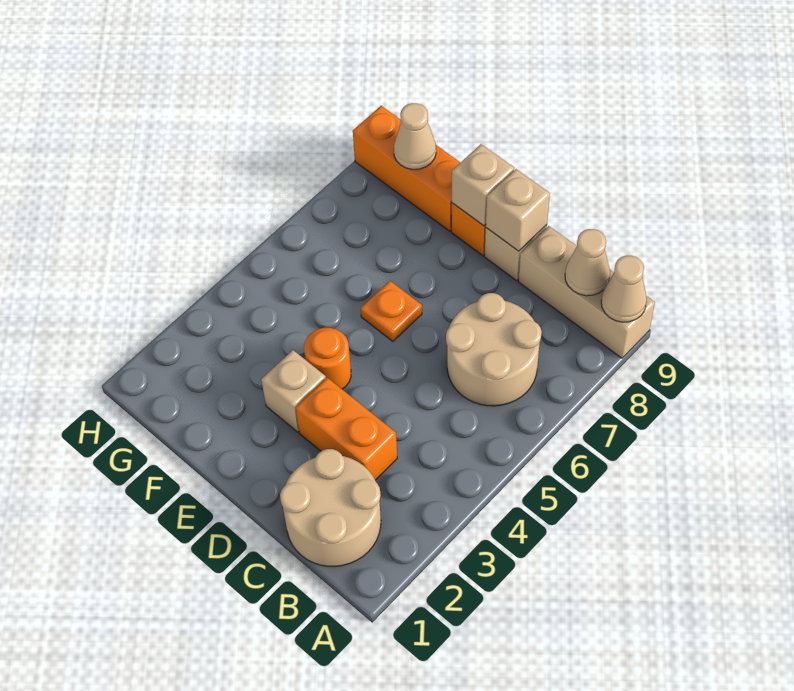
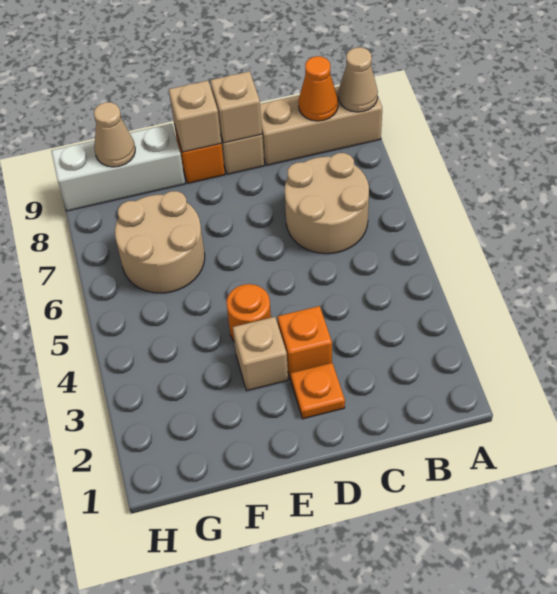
tan 2x2 round brick [280,449,381,567] -> tan 2x2 round brick moved to [115,191,205,293]
tan 1x1 cone [565,229,610,296] -> orange 1x1 cone [298,56,338,121]
orange 1x2 brick [296,378,397,480] -> orange 1x1 brick [277,306,332,380]
orange 1x1 plate [361,281,422,341] -> orange 1x1 plate moved to [290,363,345,419]
orange 1x3 brick [353,106,461,231] -> white 1x3 brick [51,124,185,211]

